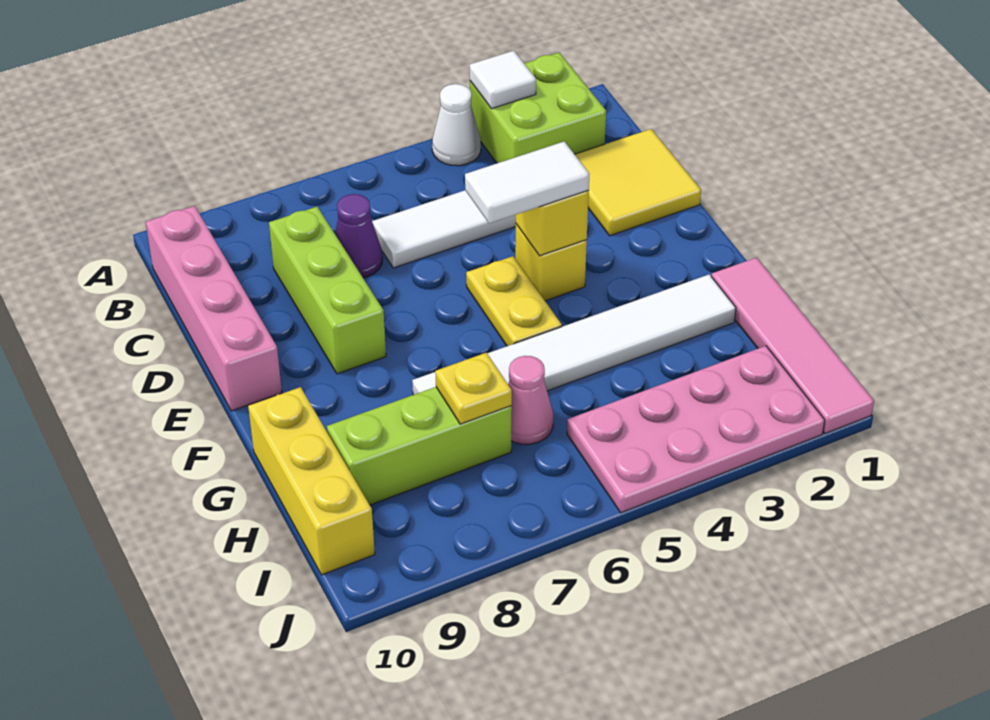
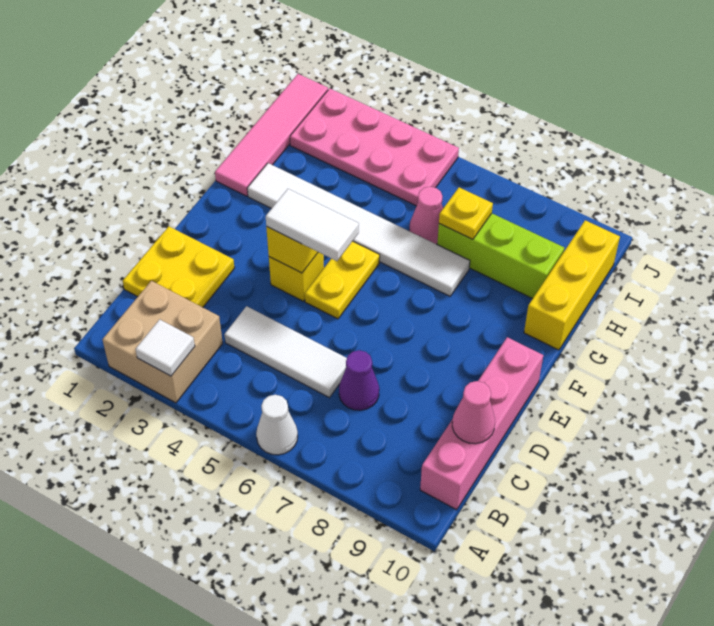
lime 2x2 brick [470,53,606,163] -> tan 2x2 brick [102,281,223,403]
white 1x1 cone [432,84,481,166] -> white 1x1 cone moved to [256,395,298,455]
yellow 2x2 tile [575,129,701,236] -> yellow 2x2 plate [123,226,234,307]
lime 1x3 brick [269,207,386,374] -> none
none -> pink 1x1 cone [452,381,495,444]

